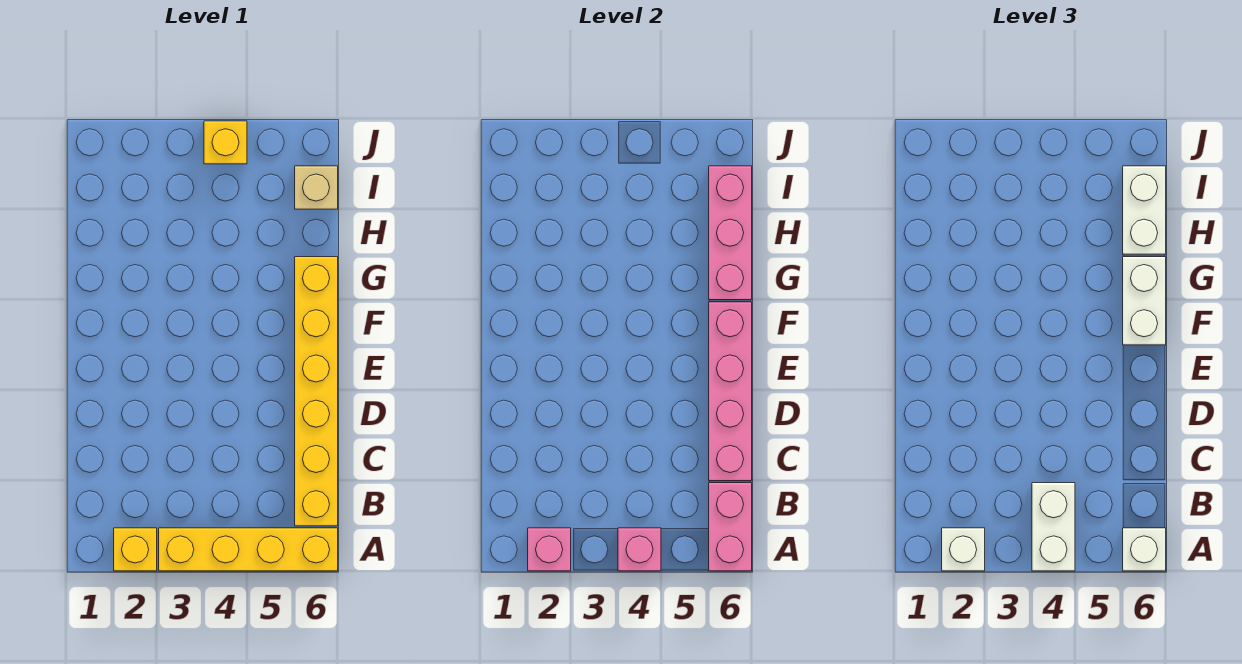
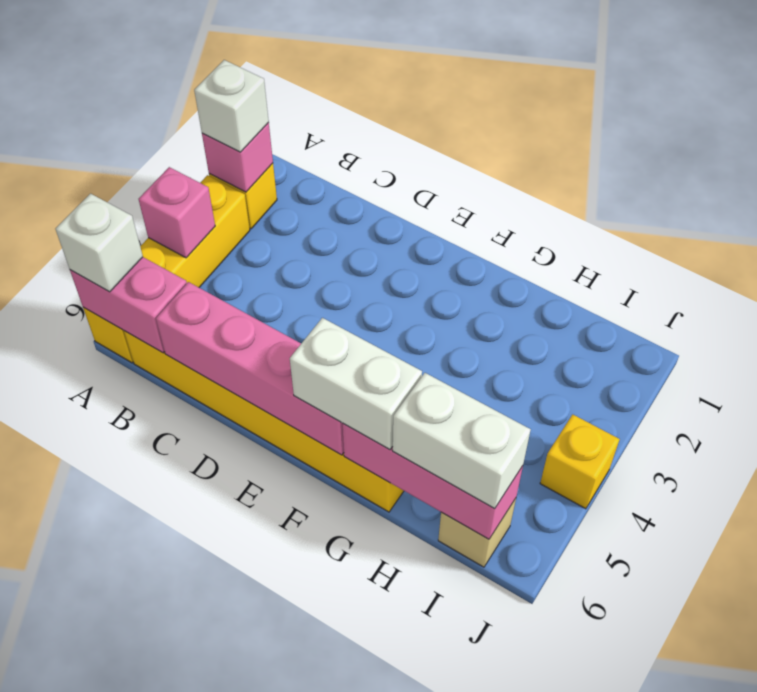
white 1x2 brick [1032,483,1075,571] -> none

